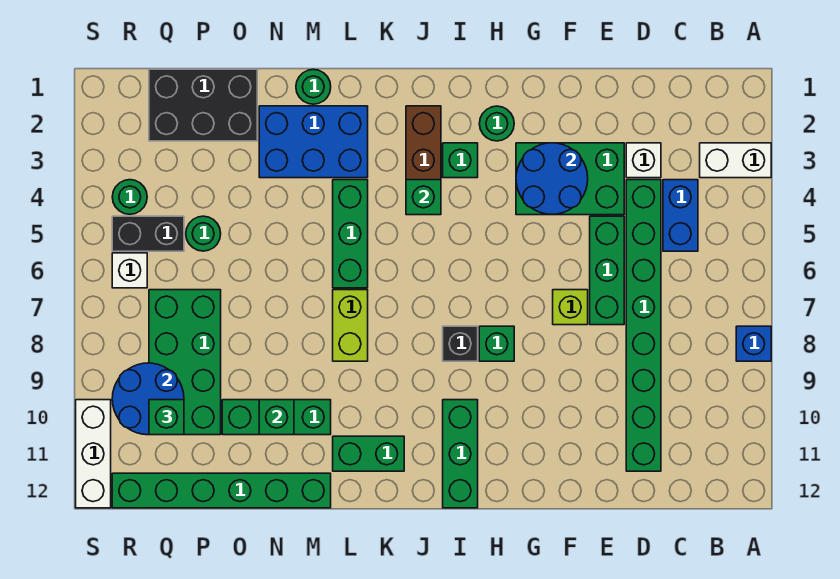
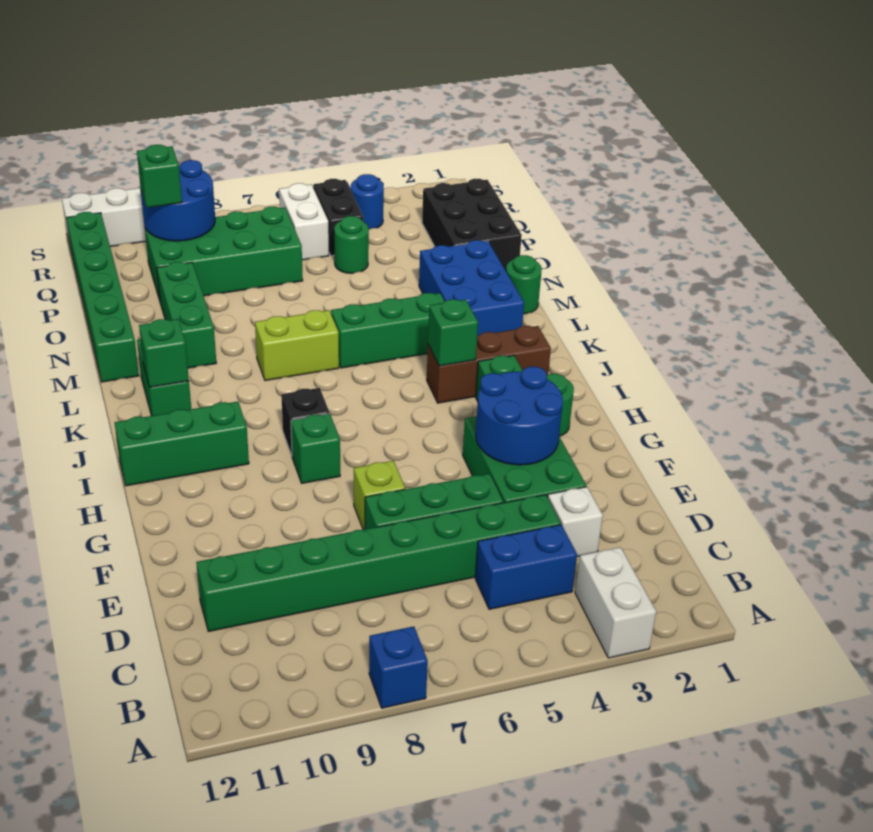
green 1x1 brick [259,400,294,435] -> green 1x1 brick moved to [139,319,189,387]
green 1x1 round brick [112,180,147,214] -> blue 1x1 round brick [351,174,384,229]
white 1x1 brick [112,253,147,288] -> white 1x2 brick [279,183,329,260]

